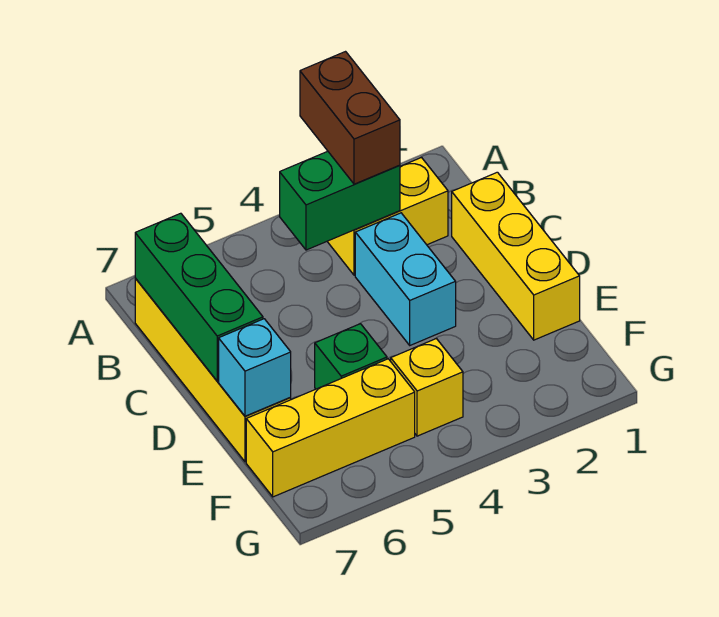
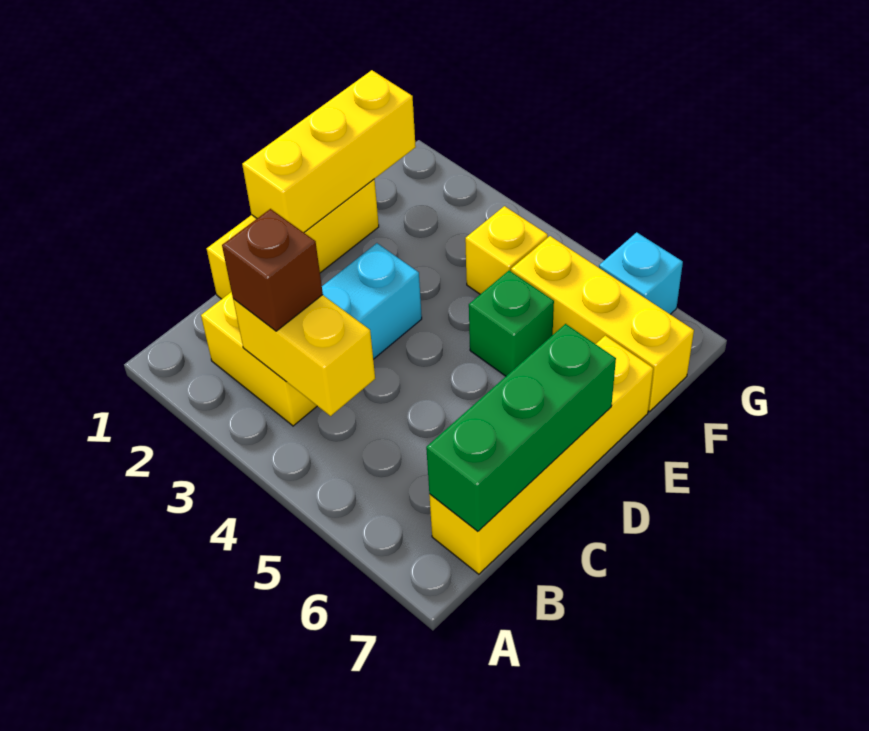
brown 1x2 brick [300,52,400,184] -> brown 1x1 brick [222,209,323,331]
green 1x2 brick [280,151,400,250] -> yellow 1x2 brick [233,295,375,416]
none -> yellow 1x3 brick [242,70,416,232]
cyan 1x1 brick [219,319,291,416] -> cyan 1x1 brick moved to [599,232,683,314]

